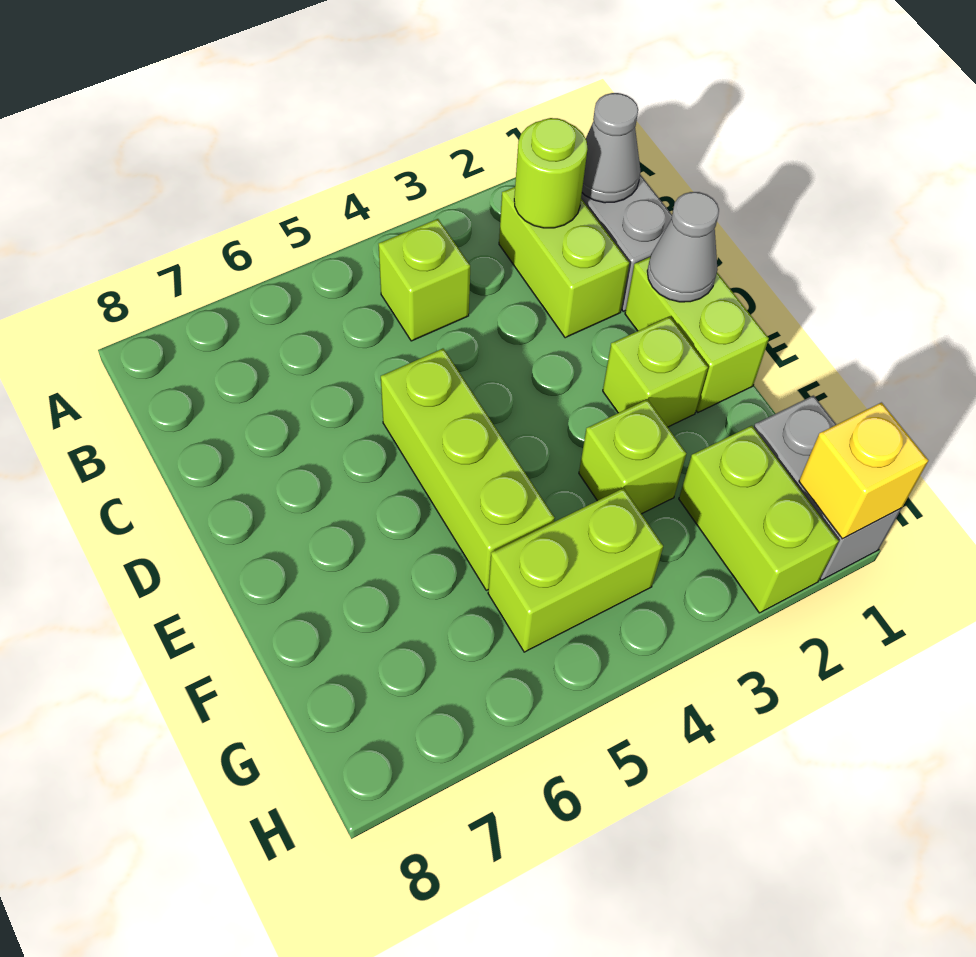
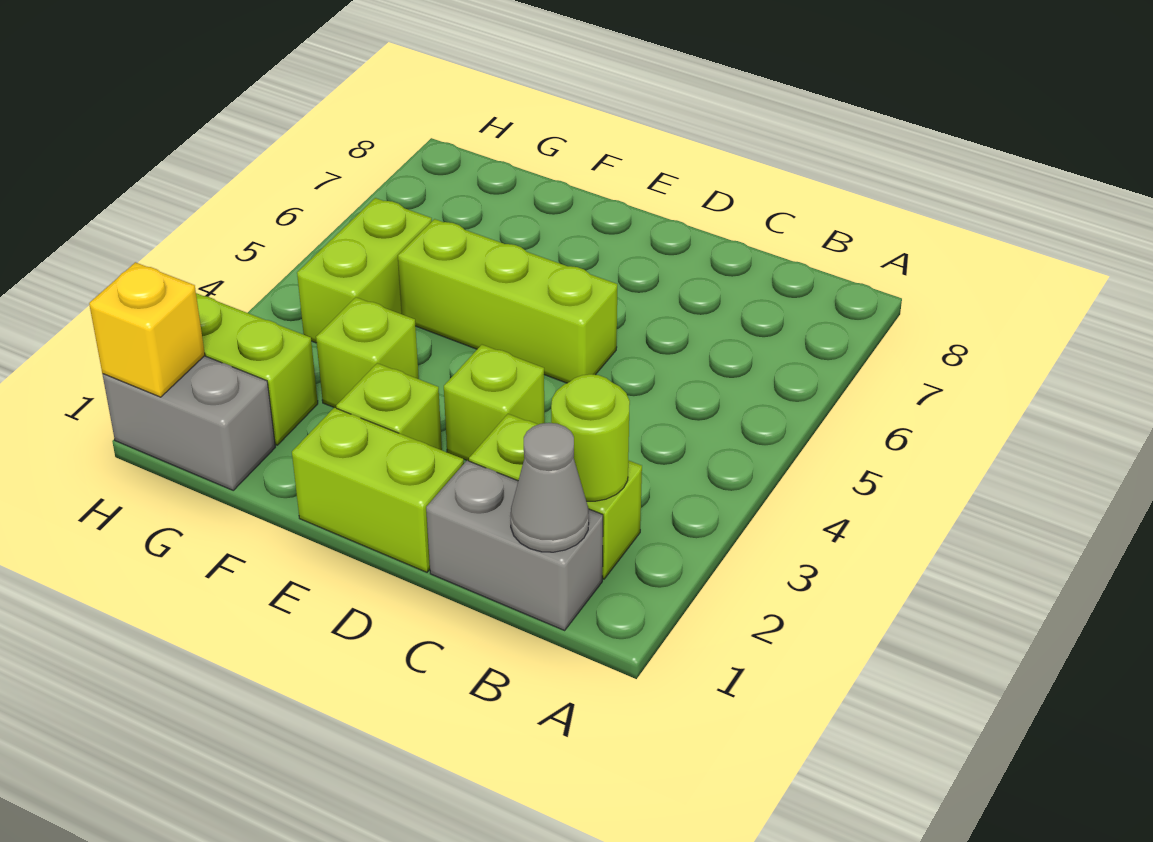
lime 1x1 brick [379,219,470,341] -> lime 1x1 brick moved to [444,345,545,461]
grey 1x1 cone [647,192,719,302] -> none

